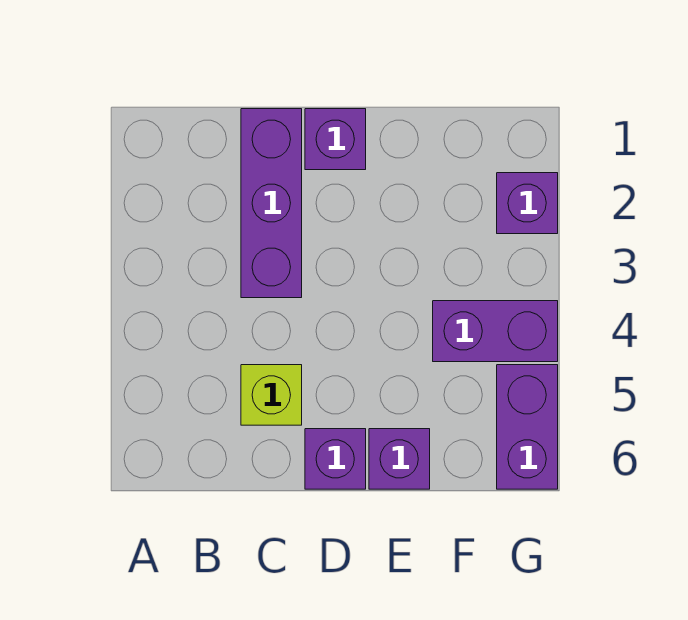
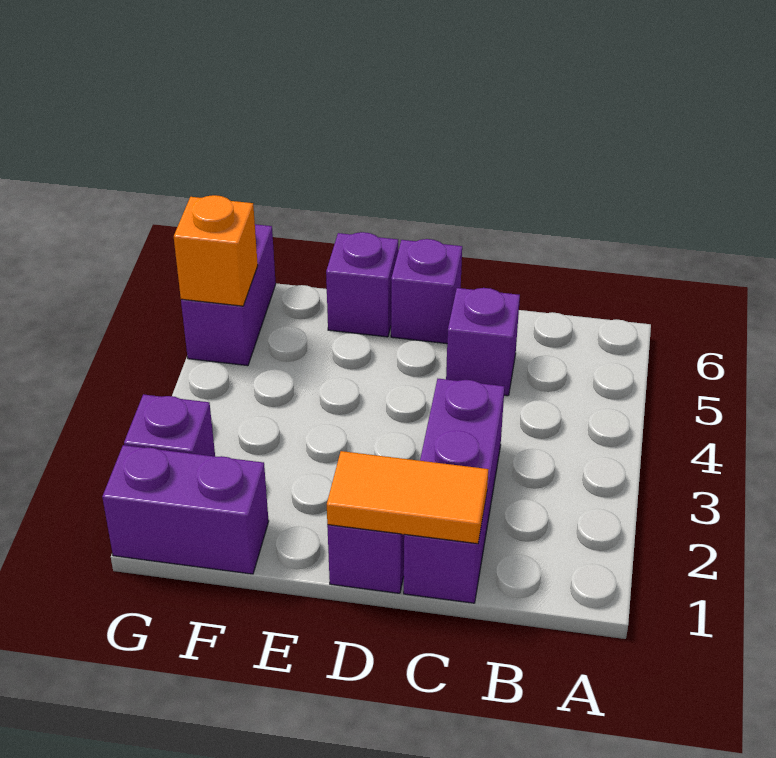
none -> orange 1x2 tile [327,451,488,544]
lime 1x1 brick [241,365,302,425] -> purple 1x1 brick [446,288,520,396]
purple 1x2 brick [433,301,558,362] -> purple 1x2 brick moved to [102,445,269,574]
none -> orange 1x1 brick [174,195,258,306]

